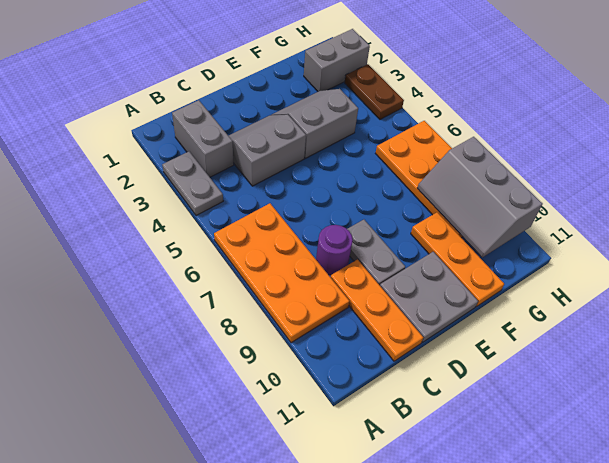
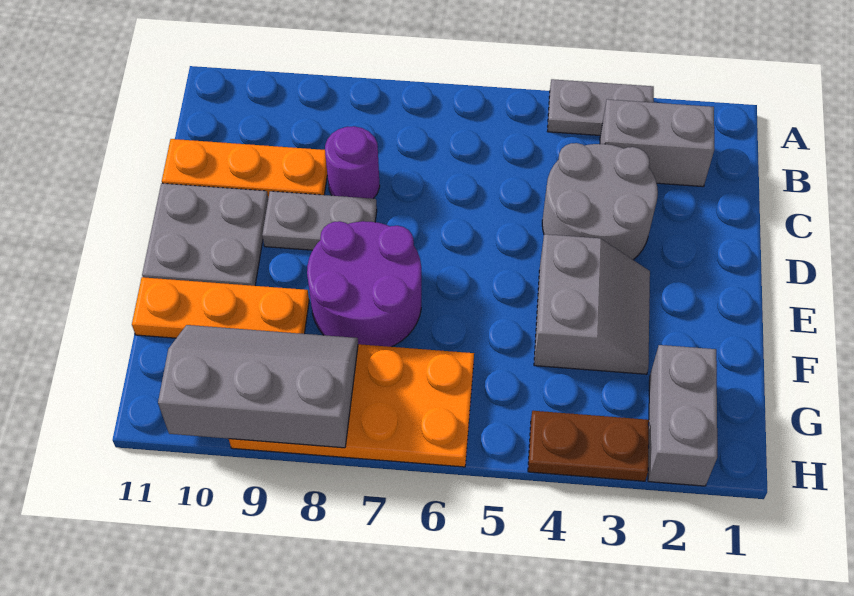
orange 2x4 plate [214,203,350,343] -> none
grey 2x2 slope [229,114,306,186] -> grey 2x2 round brick [542,143,658,260]
none -> purple 2x2 round brick [307,221,421,347]

